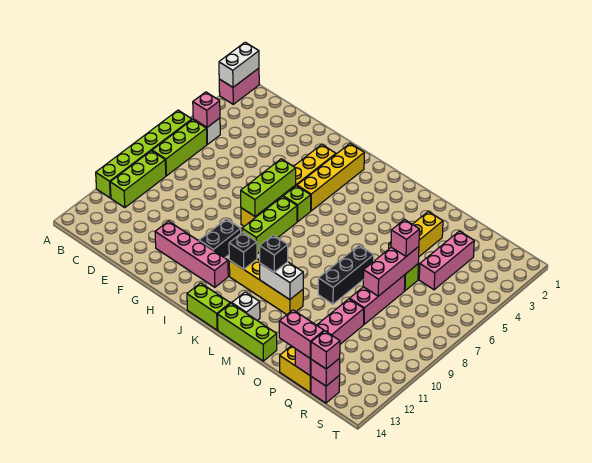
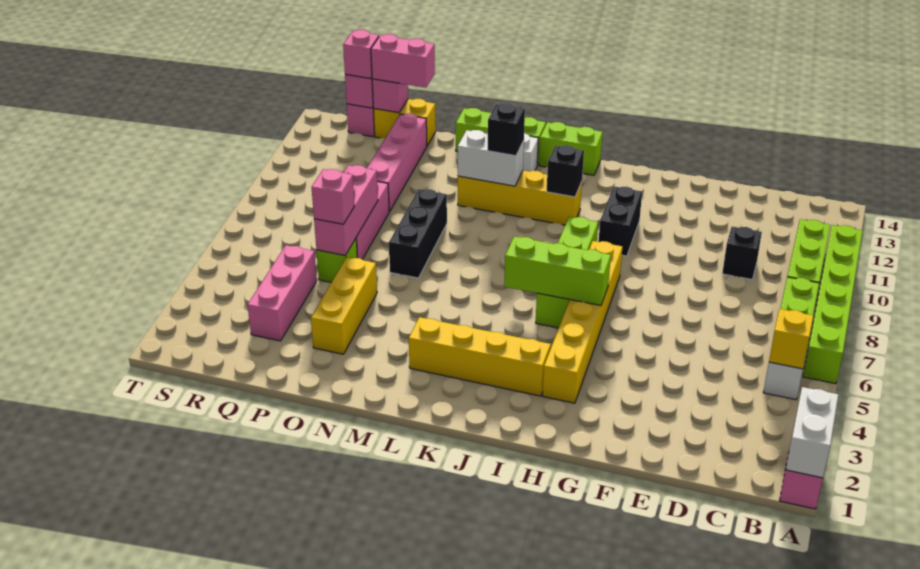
pink 1x1 brick [193,92,220,127] -> yellow 1x1 brick [769,309,813,369]
none -> black 1x1 brick [722,227,762,280]
pink 1x4 brick [155,221,228,287] -> none
lime 1x3 brick [241,159,296,216] -> lime 1x3 brick turned to [504,237,611,305]
yellow 1x4 brick [297,144,364,211] -> yellow 1x4 brick turned to [409,317,551,396]

